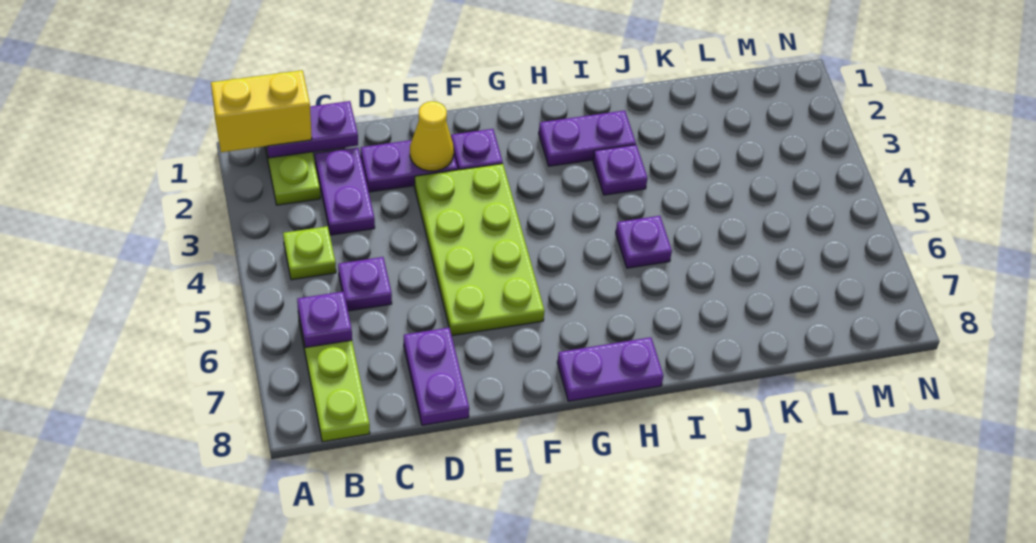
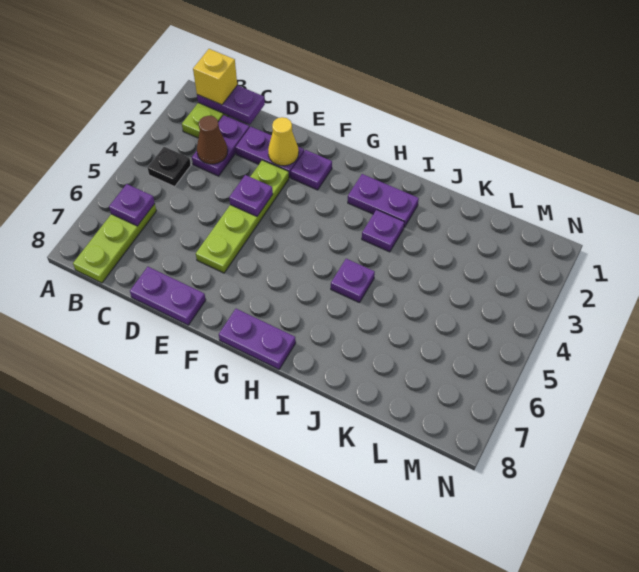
yellow 1x2 brick [211,70,312,152] -> yellow 1x1 brick [193,49,237,105]
lime 1x1 plate [283,226,336,280] -> black 1x1 plate [148,147,191,187]
none -> brown 1x1 cone [197,116,228,164]
purple 1x1 plate [338,257,392,311] -> purple 1x1 plate moved to [229,175,273,216]
purple 1x2 plate [404,328,469,425] -> purple 1x2 plate turned to [130,267,206,325]
lime 2x4 plate [414,164,544,336] -> lime 1x4 plate [196,160,289,273]

